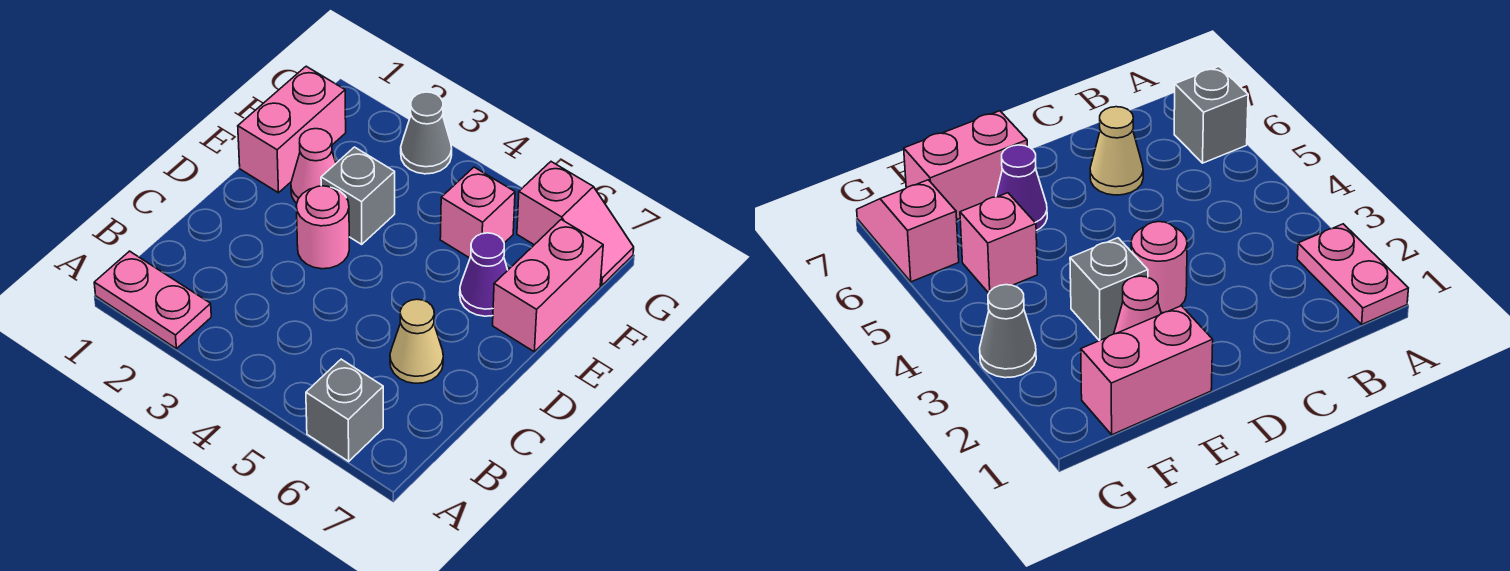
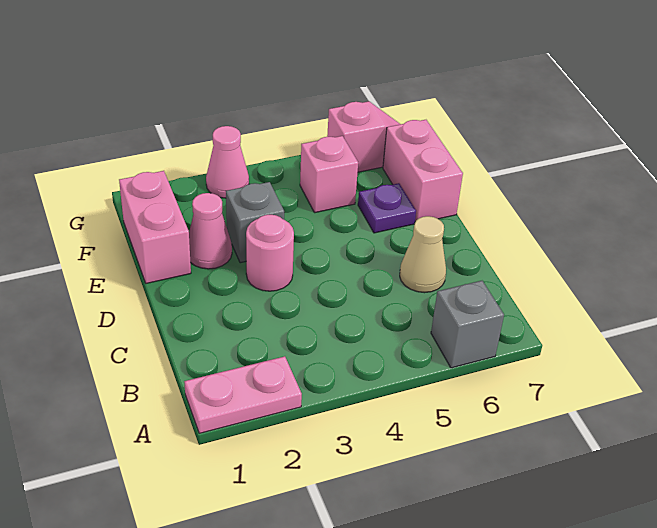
purple 1x1 cone [460,233,508,316] -> purple 1x1 plate [358,183,416,233]
grey 1x1 cone [401,92,452,174] -> pink 1x1 cone [206,126,249,198]

